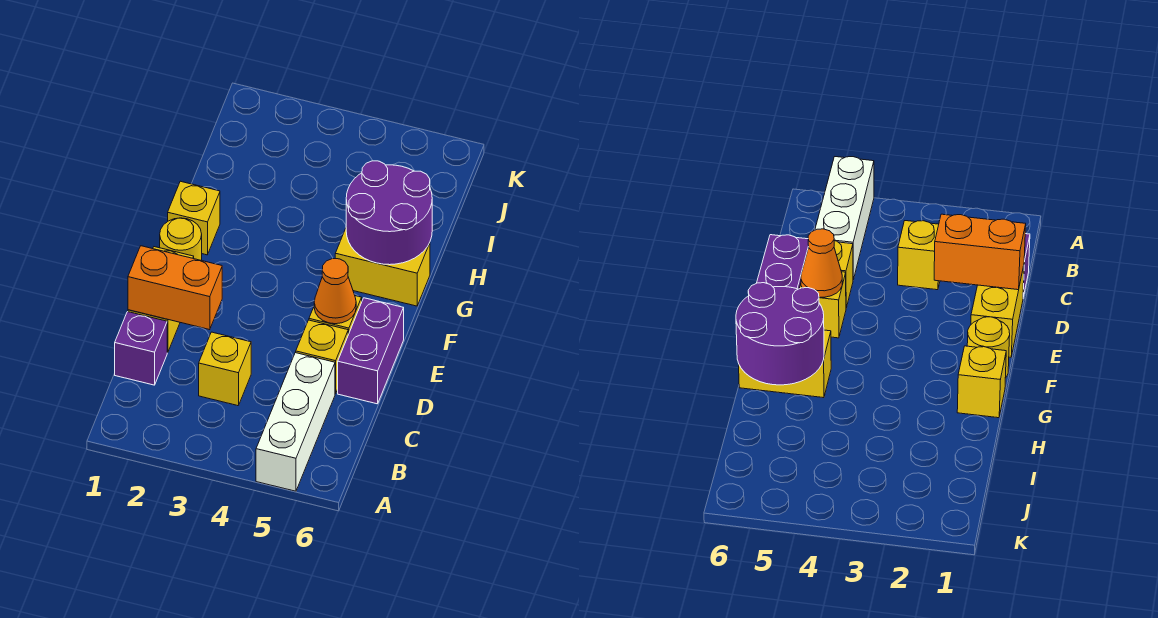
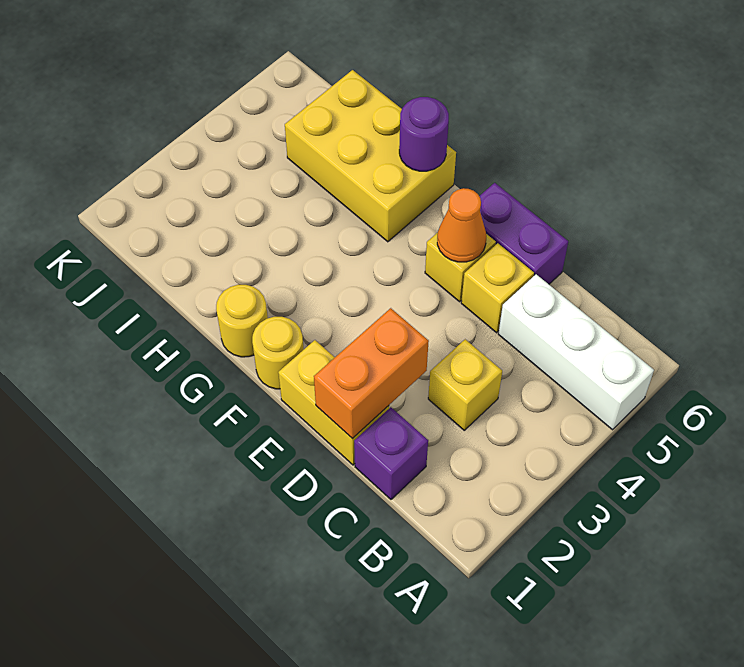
yellow 1x1 brick [168,181,220,255] -> yellow 1x1 round brick [216,285,268,357]
yellow 1x2 brick [335,229,430,306] -> yellow 2x3 brick [285,70,456,242]
purple 2x2 round brick [346,161,432,265] -> purple 1x1 round brick [399,97,449,171]

